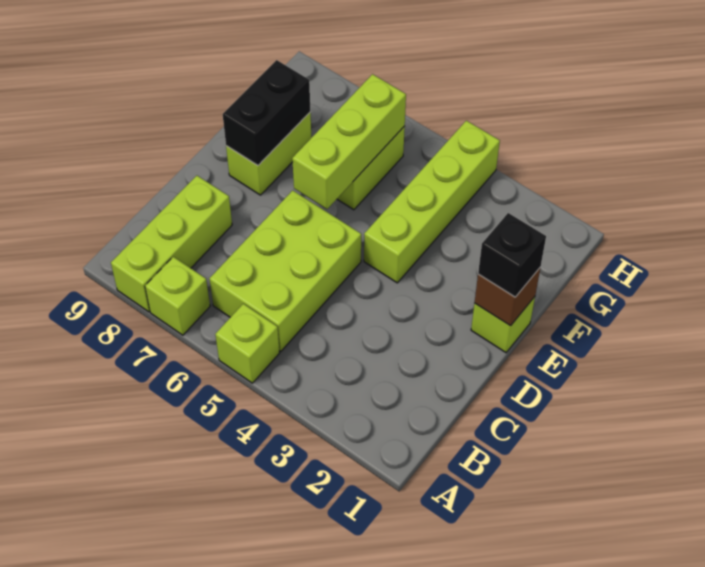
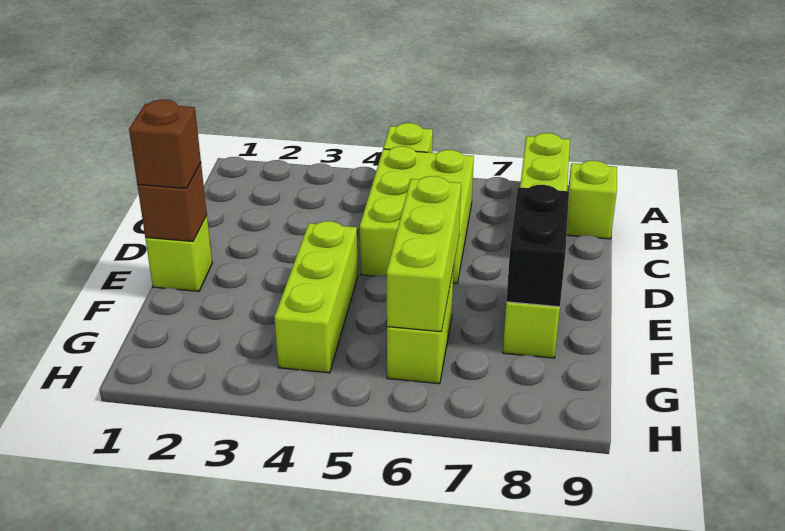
lime 1x1 brick [145,257,210,335] -> lime 1x1 brick moved to [567,161,617,239]
black 1x1 brick [478,213,546,297] -> brown 1x1 brick [129,100,201,188]
lime 1x4 brick [364,121,500,283] -> lime 1x3 brick [274,221,358,373]

